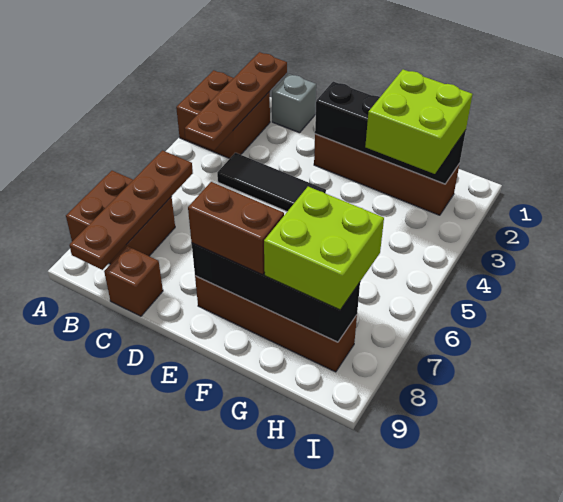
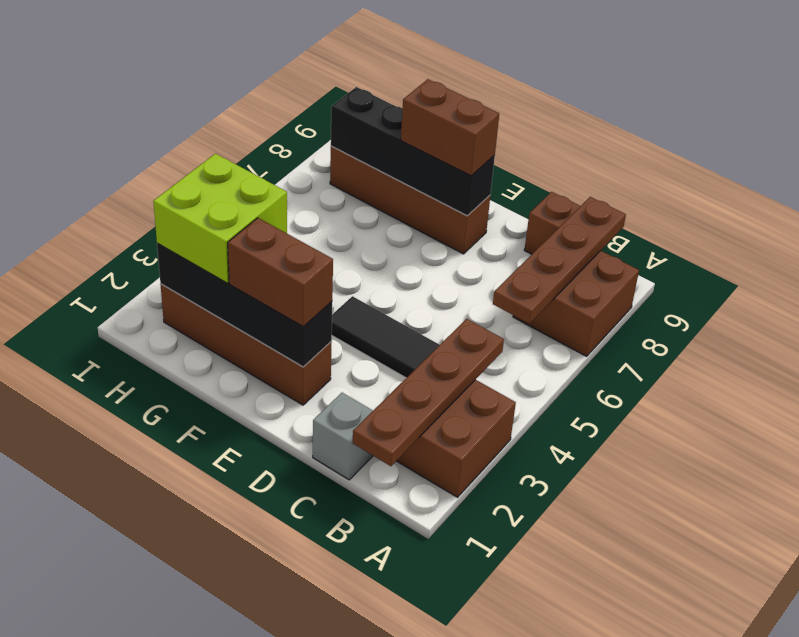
none -> brown 1x2 brick [228,218,333,327]
lime 2x2 brick [264,187,384,310] -> none

